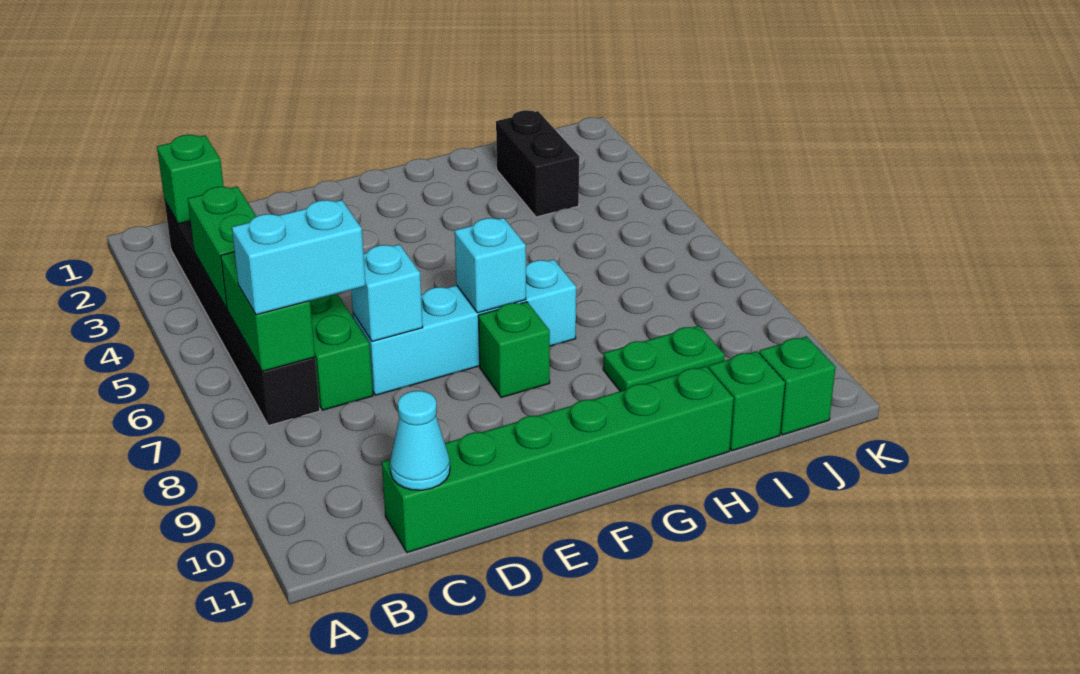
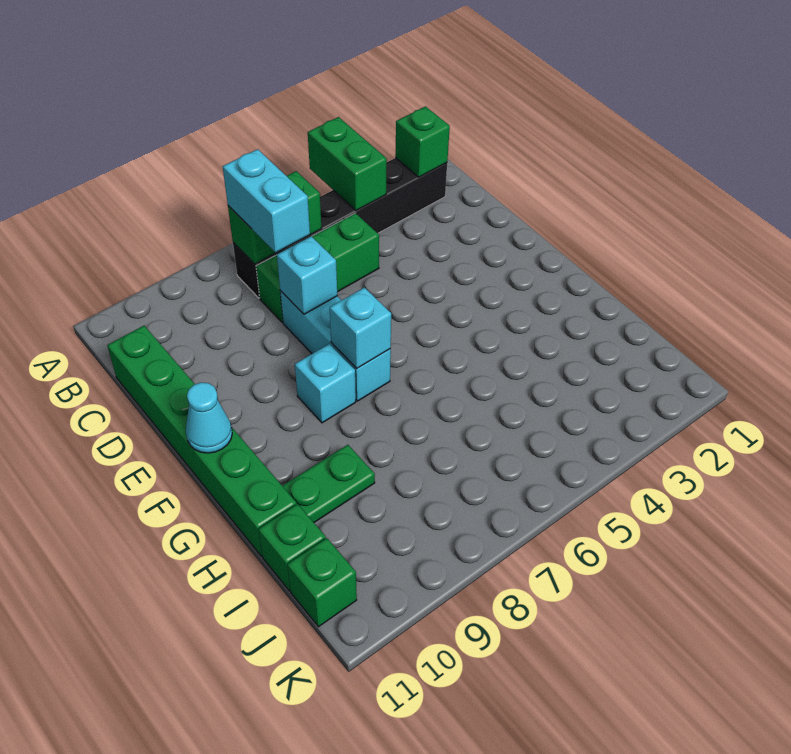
green 1x2 brick [188,187,256,308] -> green 1x2 brick turned to [308,117,387,211]
cyan 1x1 cone [390,391,450,490] -> cyan 1x1 cone moved to [186,382,232,453]
cyan 1x4 brick [353,259,576,395] -> cyan 1x3 brick [280,291,391,401]
green 1x1 brick [478,302,550,398] -> cyan 1x1 brick [295,344,356,423]
green 1x2 plate [603,326,725,391] -> green 1x2 plate turned to [283,445,375,522]
black 1x2 brick [496,110,579,217] -> none

